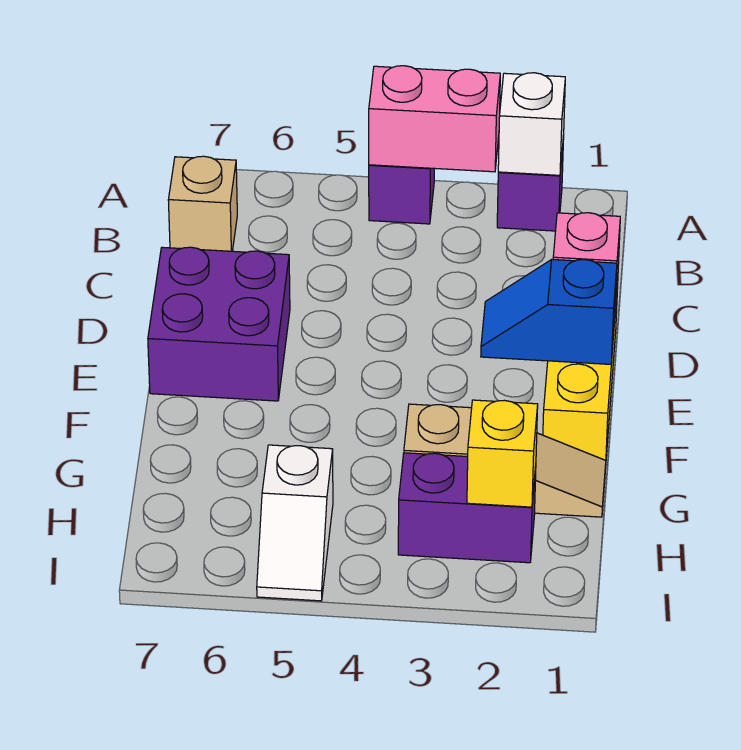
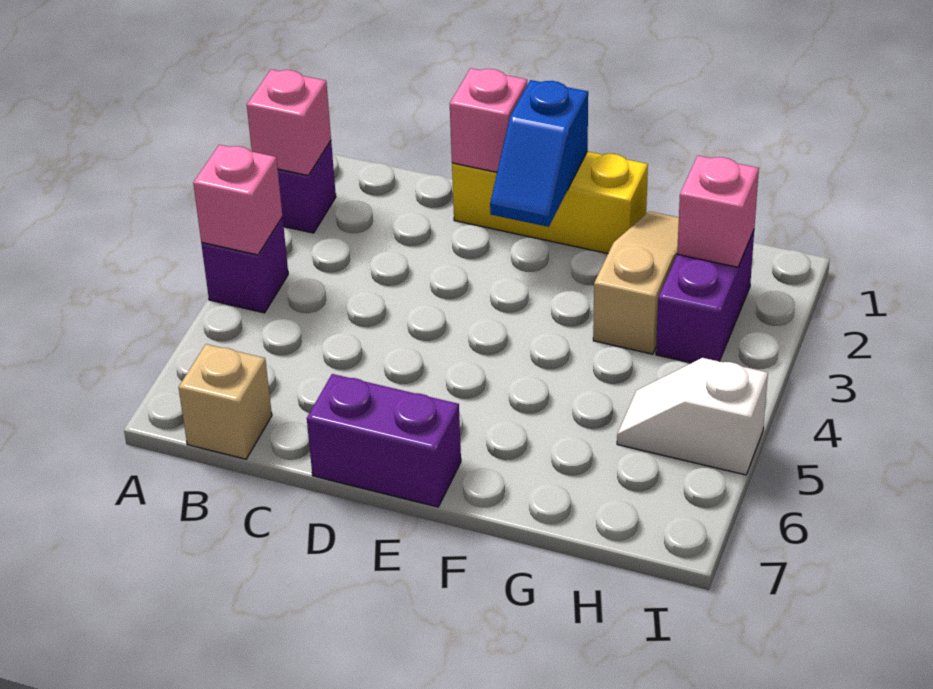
white 1x1 brick [498,73,565,175] -> pink 1x1 brick [247,69,331,175]
pink 1x2 brick [369,66,500,172] -> pink 1x1 brick [193,145,283,255]
purple 2x2 brick [148,247,290,401] -> purple 1x2 brick [307,374,461,507]
yellow 1x1 brick [467,400,538,507] -> pink 1x1 brick [677,156,759,267]
white 1x2 slope [257,445,333,601] -> white 1x2 slope turned to [617,358,768,475]

